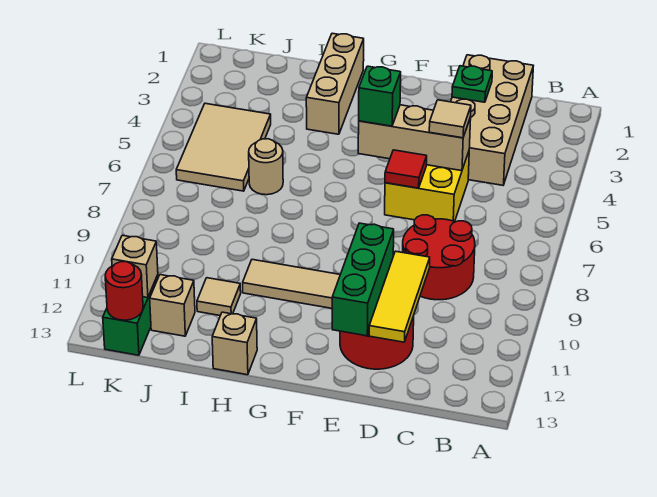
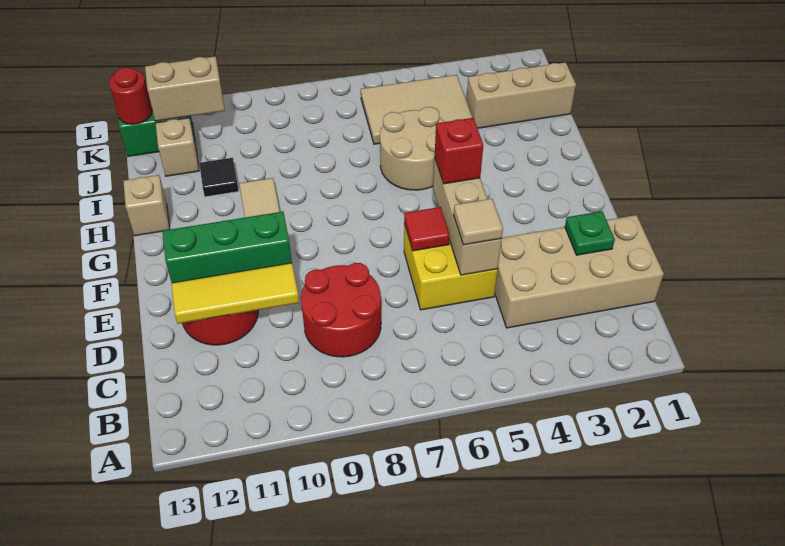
green 1x1 brick [359,66,401,126] -> red 1x1 brick [435,118,483,184]
tan 1x3 brick [306,33,364,134] -> tan 1x3 brick moved to [466,62,576,128]
tan 1x1 round brick [249,139,283,195] -> tan 2x2 round brick [380,107,444,190]
tan 1x1 tile [197,278,241,316] -> black 1x1 tile [199,158,239,197]
tan 1x1 brick [112,235,158,298] -> tan 1x2 brick [145,56,225,121]

